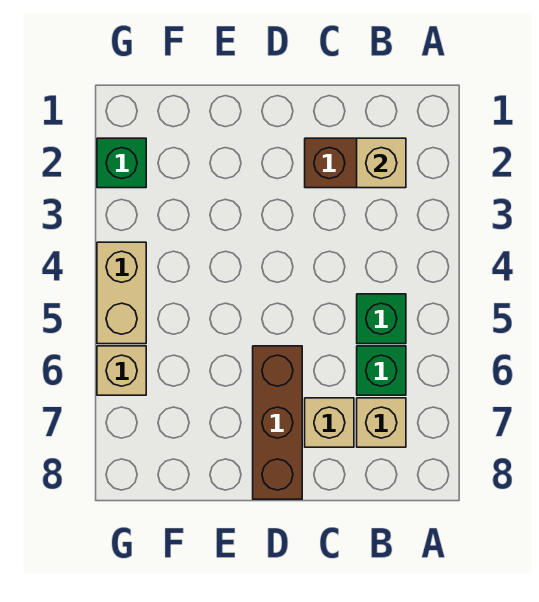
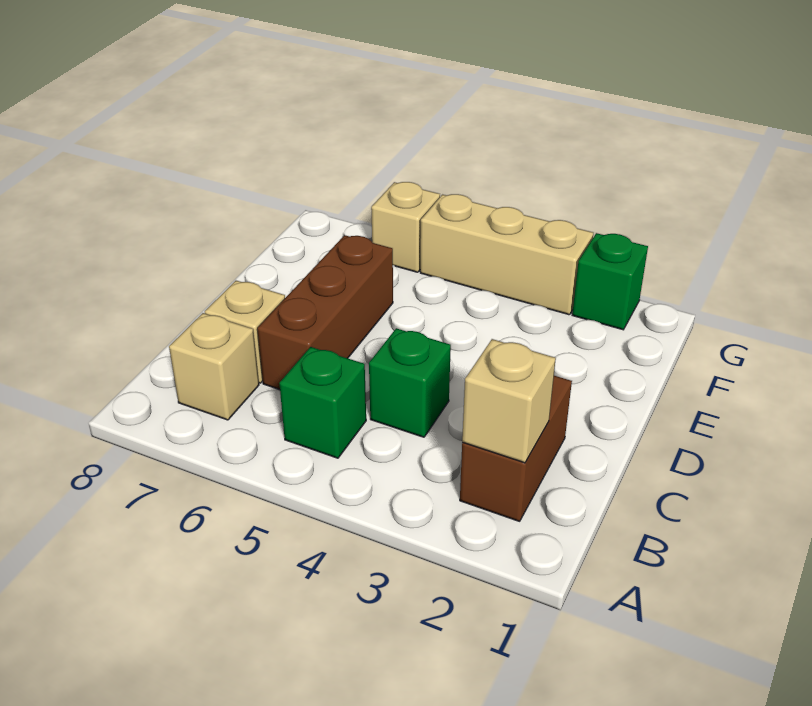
green 1x1 brick [357,346,406,395] -> green 1x1 brick moved to [369,328,451,437]
brown 1x3 brick [253,346,302,499] -> brown 1x3 brick turned to [257,235,393,390]
tan 1x2 brick [97,242,146,344] -> tan 1x3 brick [420,194,593,315]

